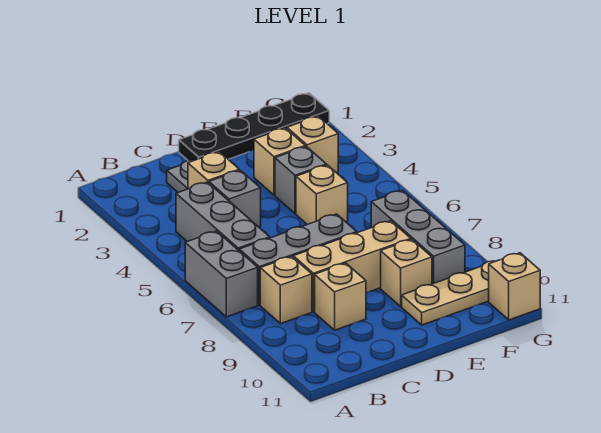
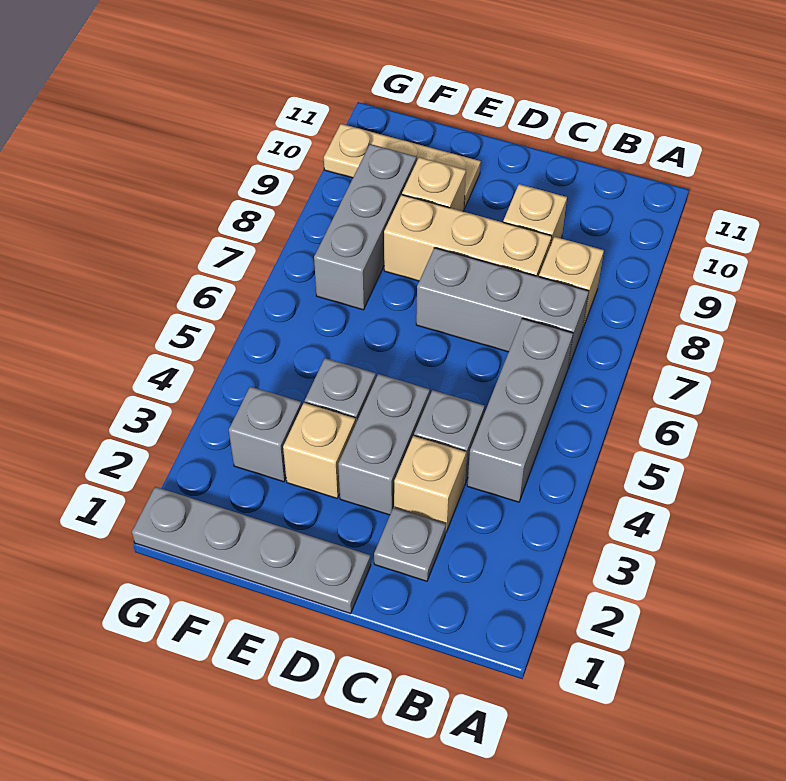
grey 1x2 brick [185,231,258,317] -> grey 1x2 brick moved to [338,374,430,515]
black 1x4 plate [179,93,329,161] -> grey 1x4 plate [132,487,371,614]
tan 1x1 brick [296,165,348,225] -> none
tan 1x1 brick [287,116,338,173] -> grey 1x1 brick [229,386,301,482]
tan 1x1 brick [489,253,540,320] -> none

